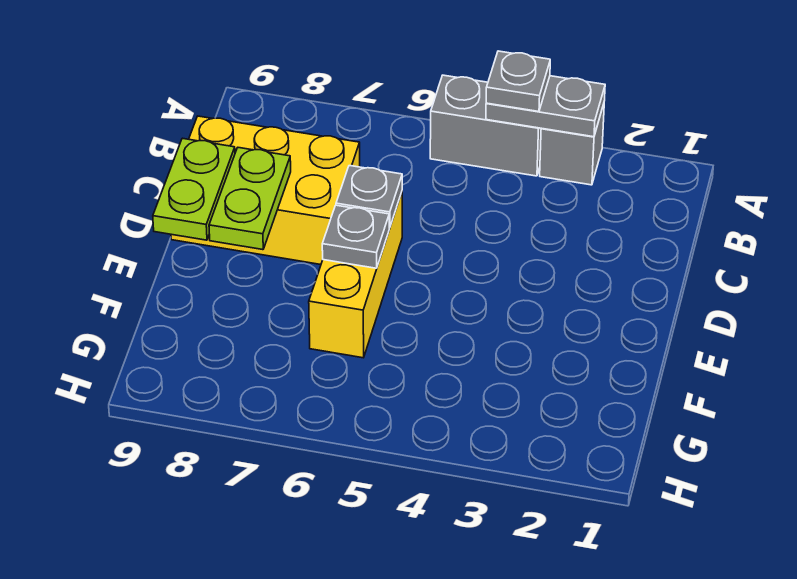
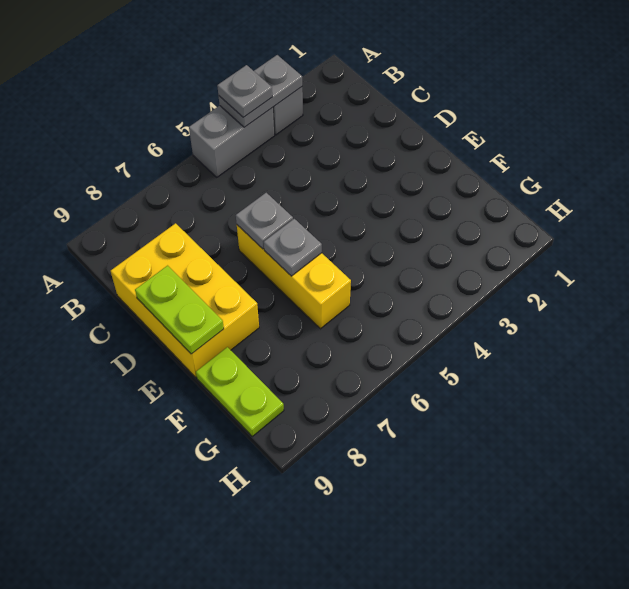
yellow 2x3 brick [171,116,360,265] -> yellow 2x3 brick turned to [111,223,259,377]
lime 1x2 plate [209,148,291,250] -> lime 1x2 plate moved to [196,347,284,436]

